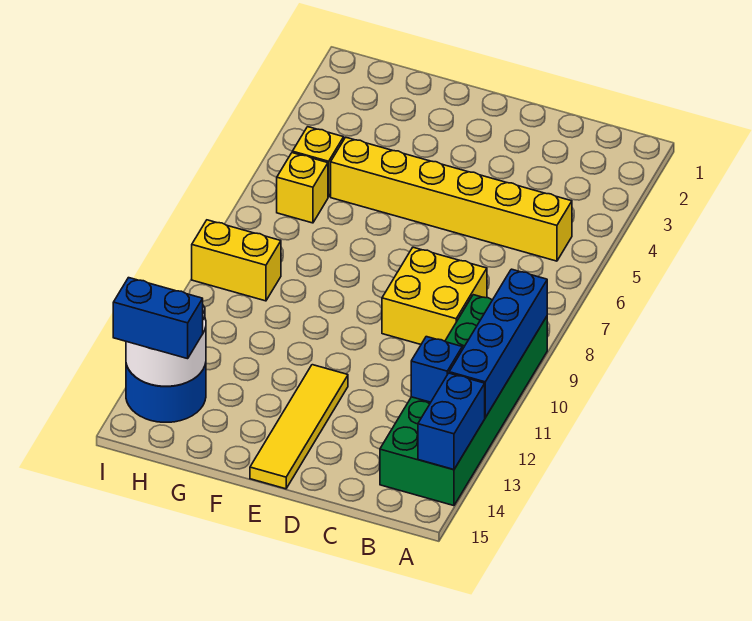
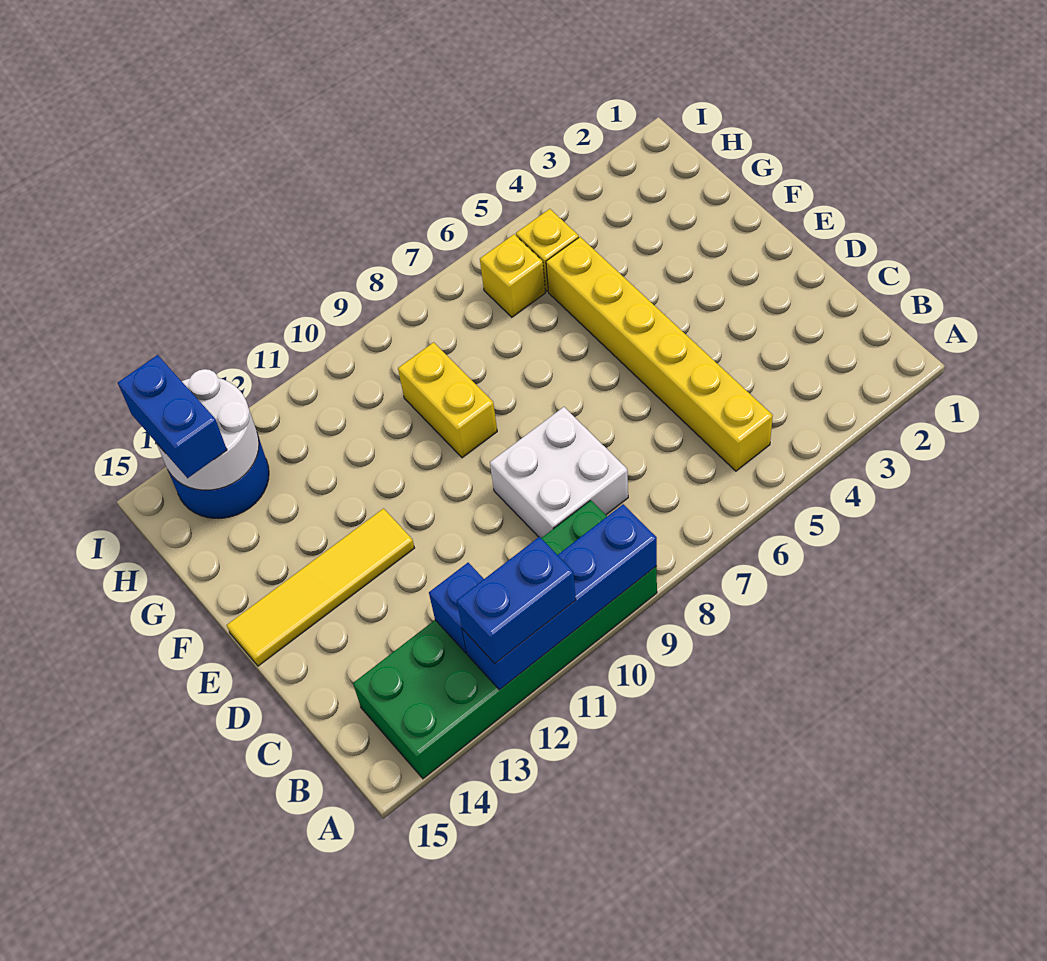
blue 1x2 brick [418,373,485,469] -> blue 1x2 brick moved to [457,537,576,664]
yellow 2x2 brick [382,247,487,344] -> white 2x2 brick [490,407,628,538]
yellow 1x2 brick [192,220,281,301] -> yellow 1x2 brick moved to [398,342,497,458]

